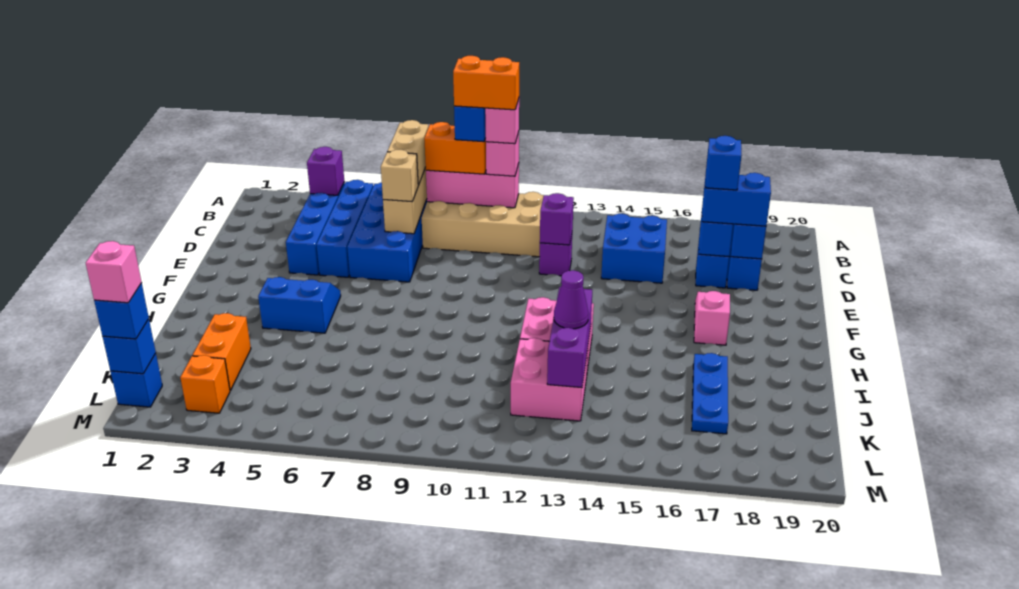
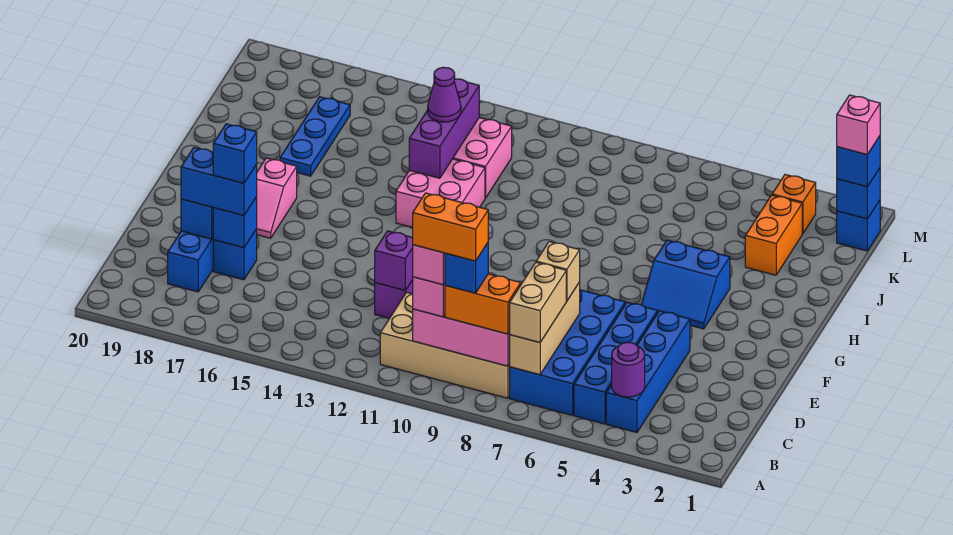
purple 1x1 brick [307,147,344,195] -> purple 1x1 round brick [612,342,645,397]
blue 2x2 brick [601,214,667,283] -> none

